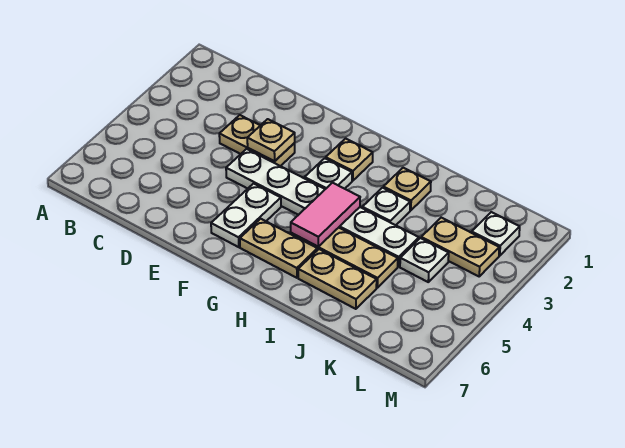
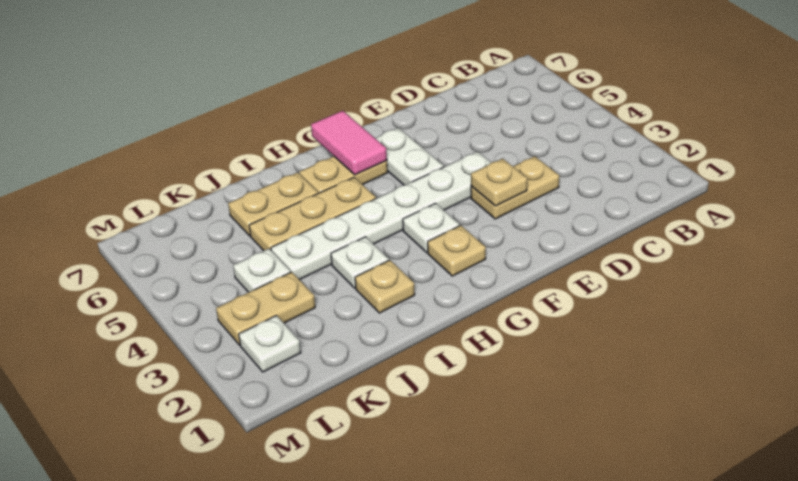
pink 1x2 tile [291,183,360,247] -> pink 1x2 tile moved to [311,111,387,175]

